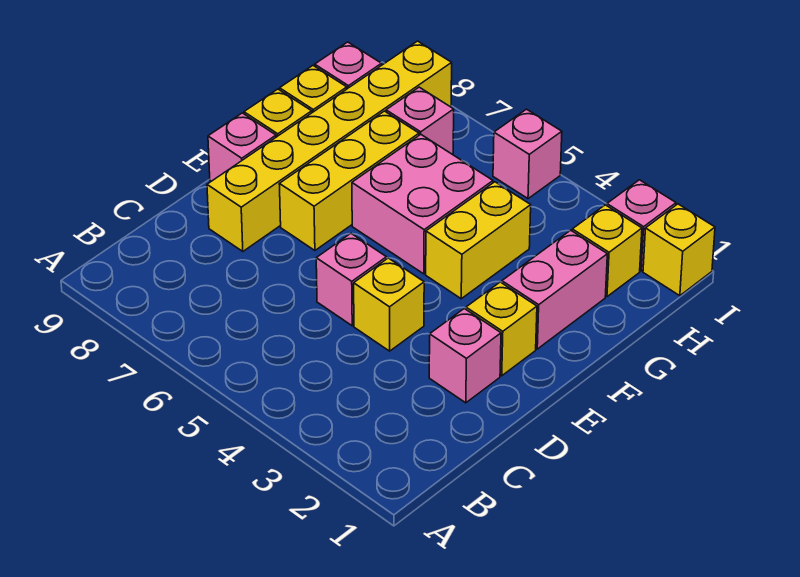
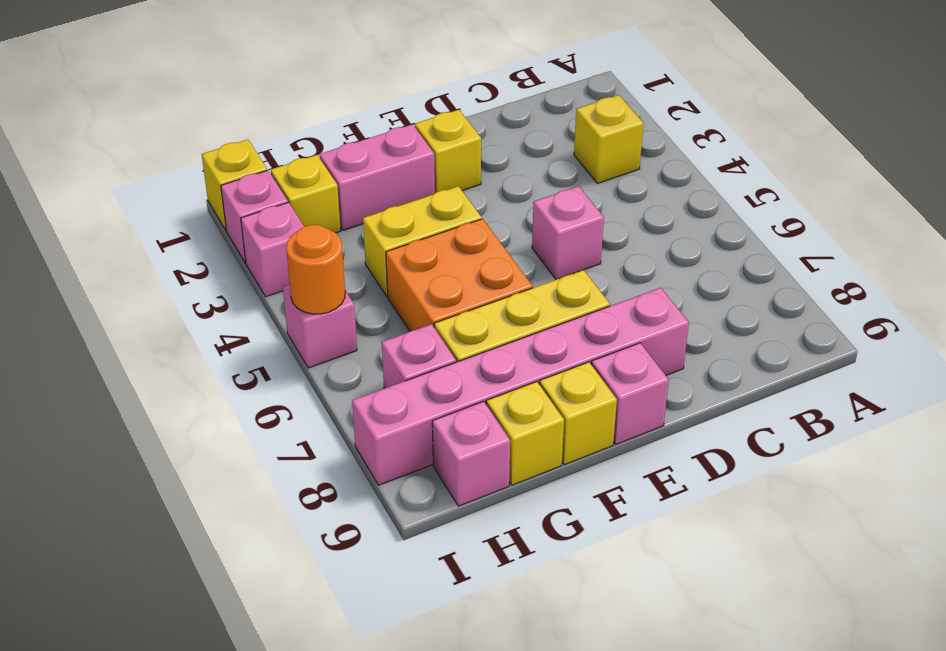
pink 1x1 brick [429,309,501,403] -> pink 1x1 brick moved to [241,202,304,297]
yellow 1x1 brick [354,258,424,351] -> yellow 1x1 brick moved to [574,95,643,184]
yellow 1x6 brick [207,41,452,252] -> pink 1x6 brick [352,288,689,485]
pink 2x2 brick [352,135,493,274] -> orange 2x2 brick [386,219,533,331]
none -> orange 1x1 round brick [286,225,345,314]

